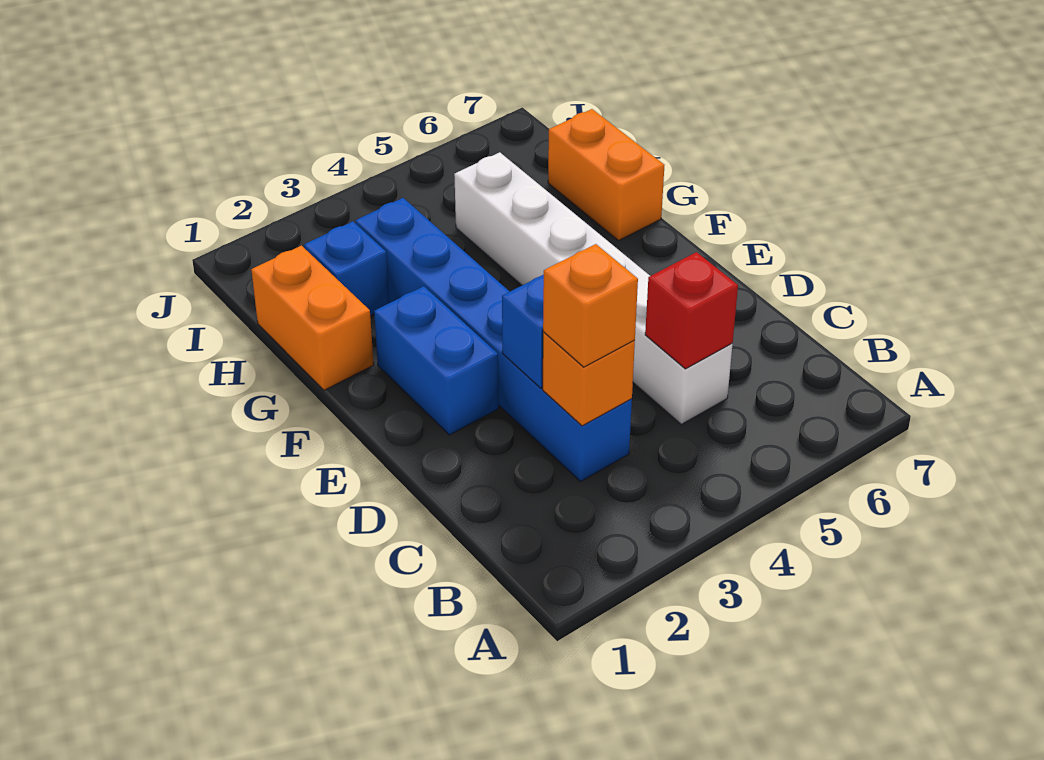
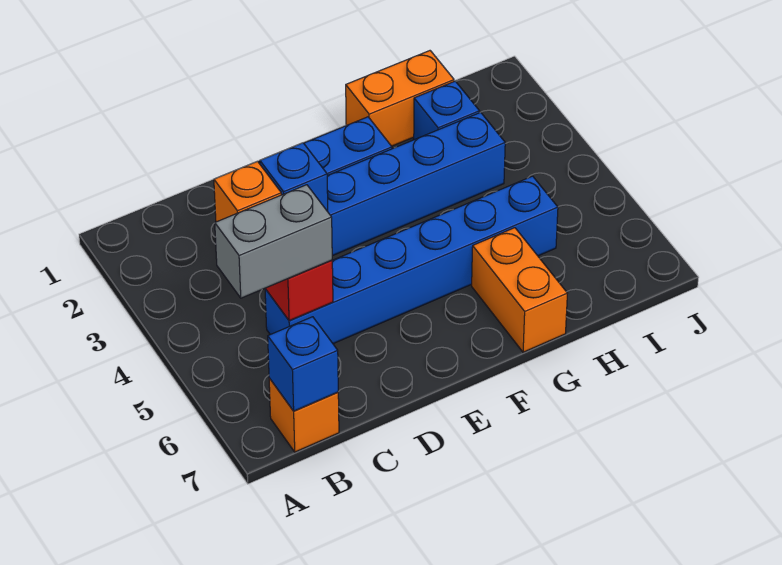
none -> grey 1x2 brick [215,185,332,298]
none -> blue 1x1 brick [268,317,338,411]
orange 1x1 brick [543,244,638,367] -> orange 1x1 brick moved to [269,378,339,452]
white 1x6 brick [454,152,733,424] -> blue 1x6 brick [265,176,558,344]
orange 1x2 brick [548,109,664,241] -> orange 1x2 brick turned to [472,228,567,352]

